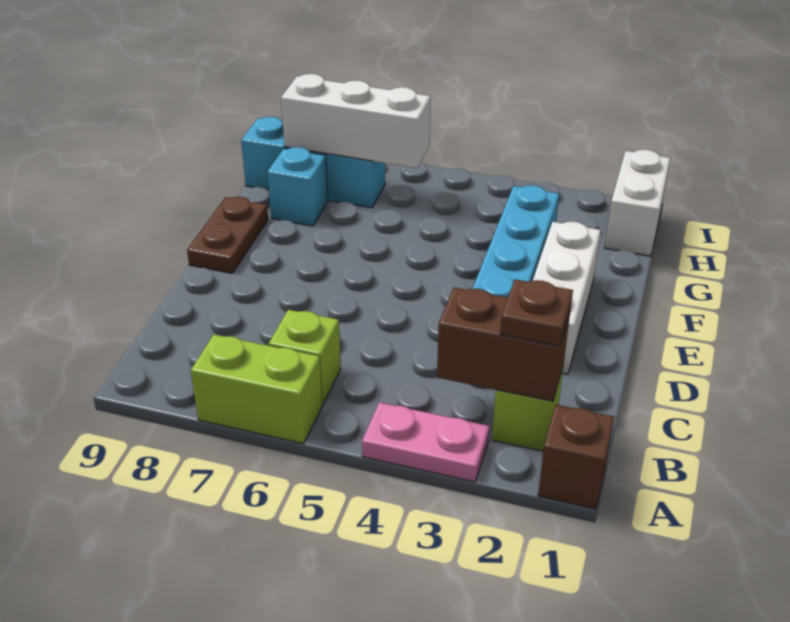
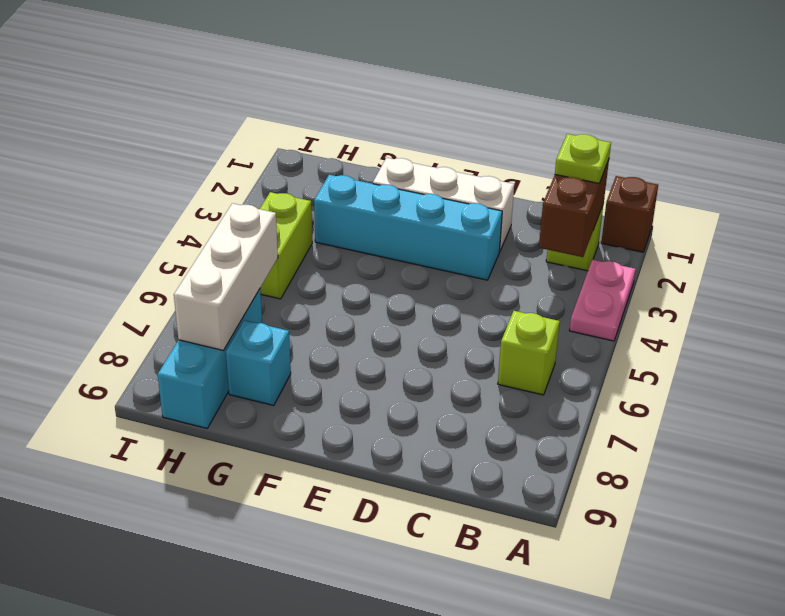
lime 1x2 brick [191,335,323,444] -> lime 1x2 brick moved to [260,192,312,299]
brown 1x1 plate [500,279,573,346] -> lime 1x1 plate [555,134,611,183]
brown 1x2 plate [187,197,268,273] -> none
white 1x2 brick [605,150,670,256] -> none

